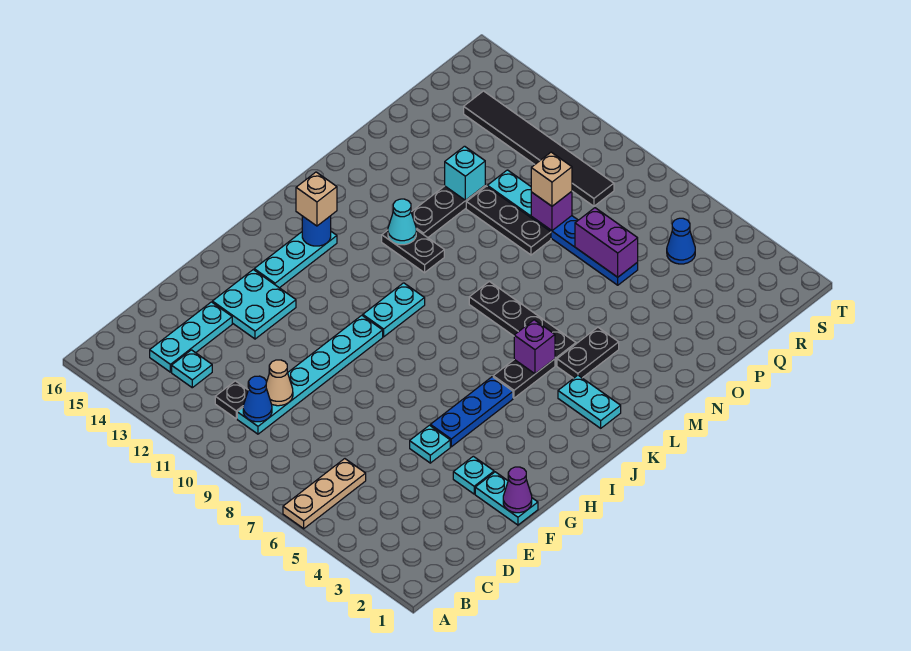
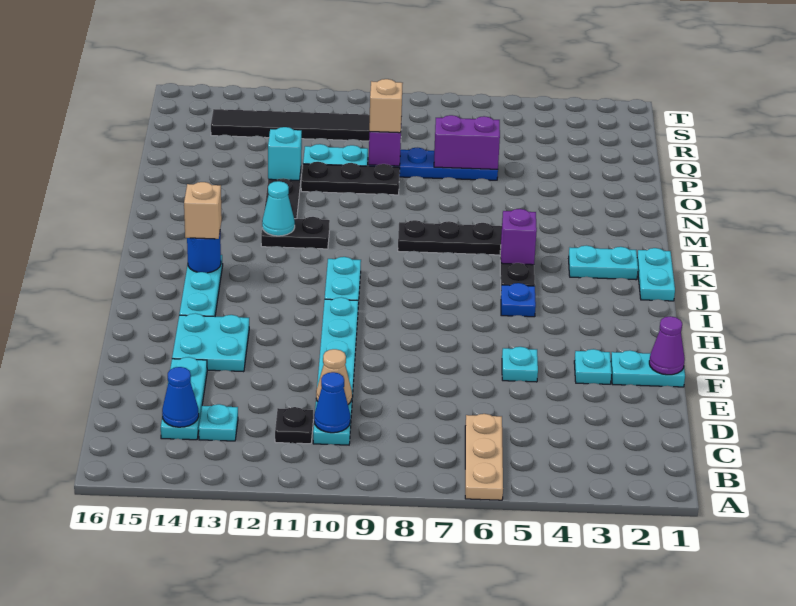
blue 1x3 plate [430,377,513,447] -> blue 1x1 plate [501,283,536,317]
none -> cyan 1x2 plate [637,248,675,301]
black 1x2 plate [557,327,619,378] -> none
blue 1x1 cone [667,218,695,264] -> blue 1x1 cone moved to [162,367,199,427]

